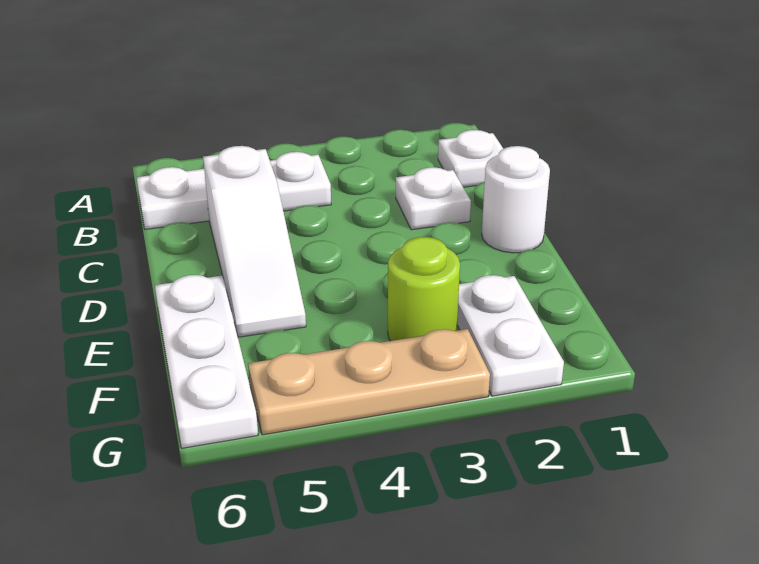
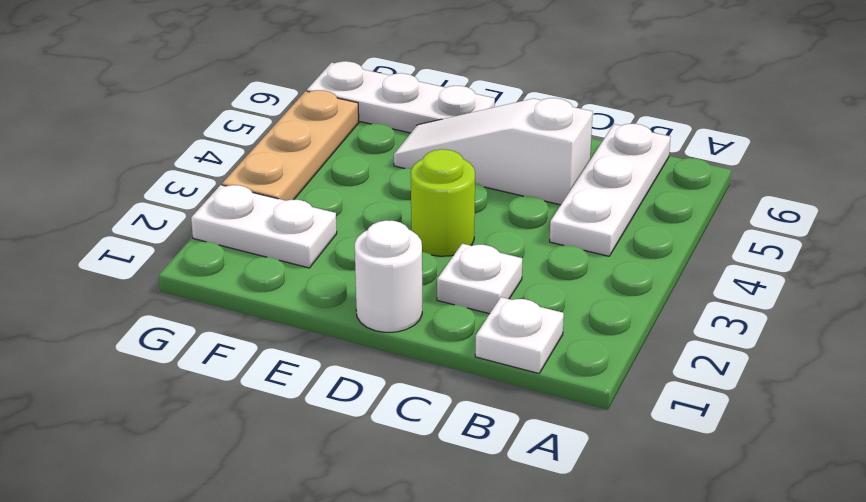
lime 1x1 round brick [388,237,460,341] -> lime 1x1 round brick moved to [411,149,475,256]

